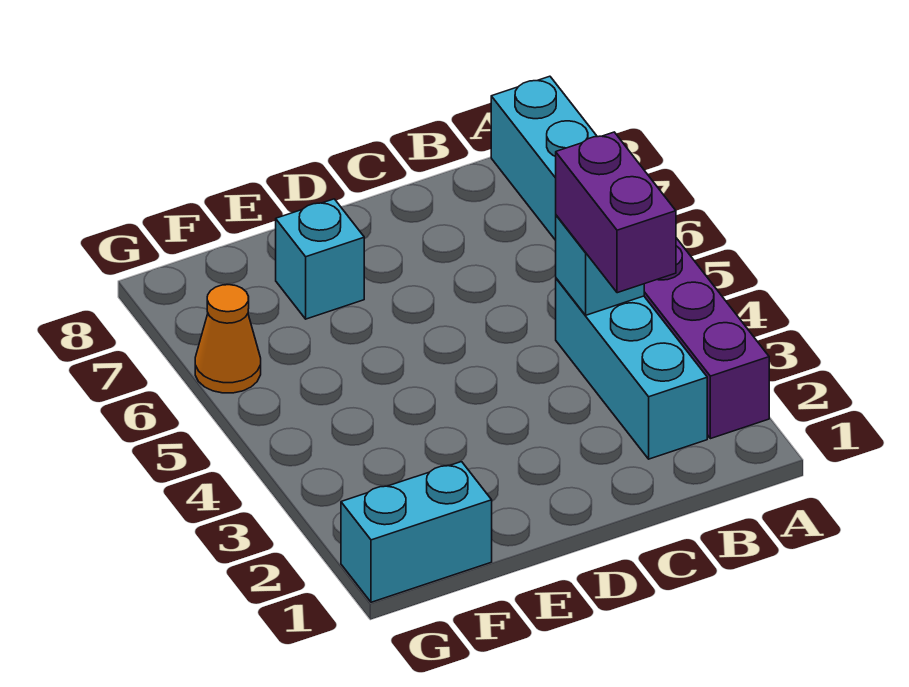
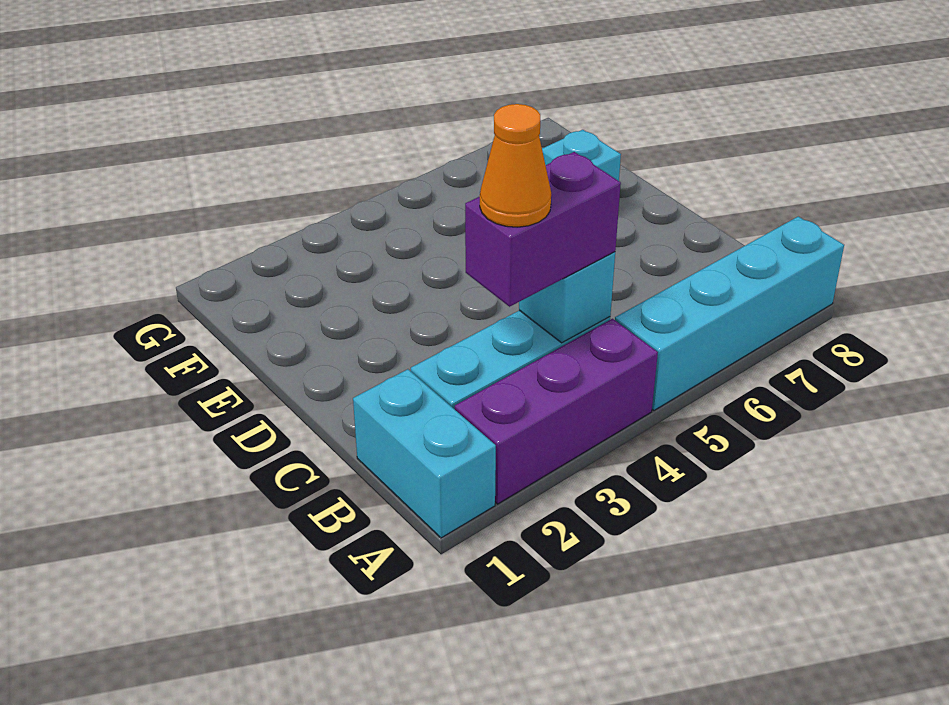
cyan 1x2 brick [341,462,492,602] -> cyan 1x2 brick moved to [353,369,496,538]
orange 1x1 cone [195,285,261,393] -> orange 1x1 cone moved to [480,104,551,227]

